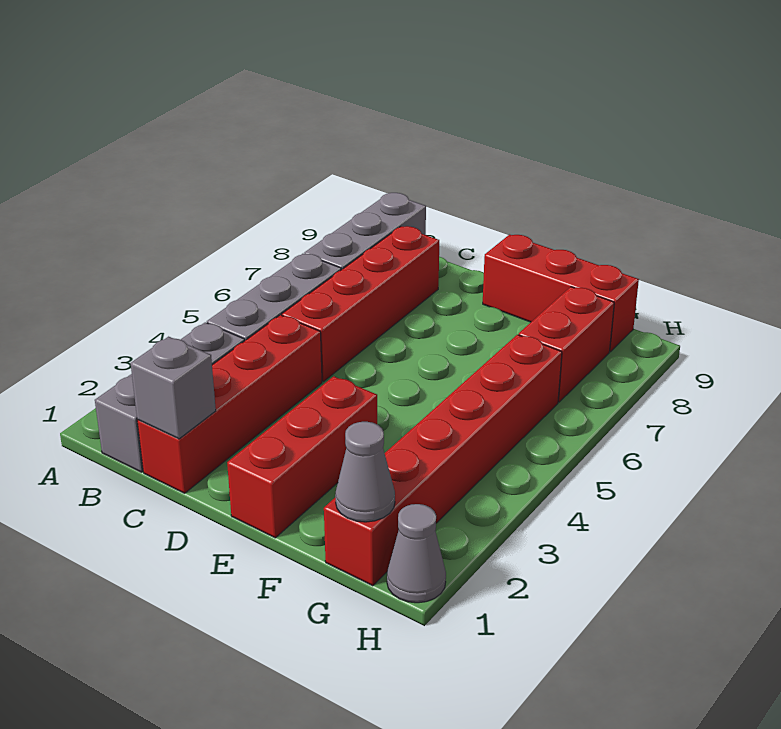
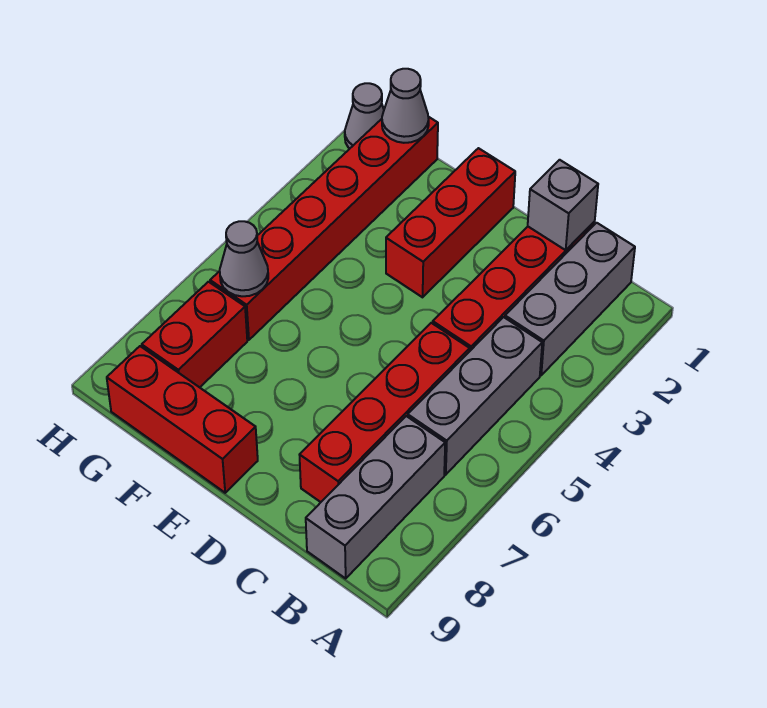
none -> grey 1x1 cone [220,221,268,296]

